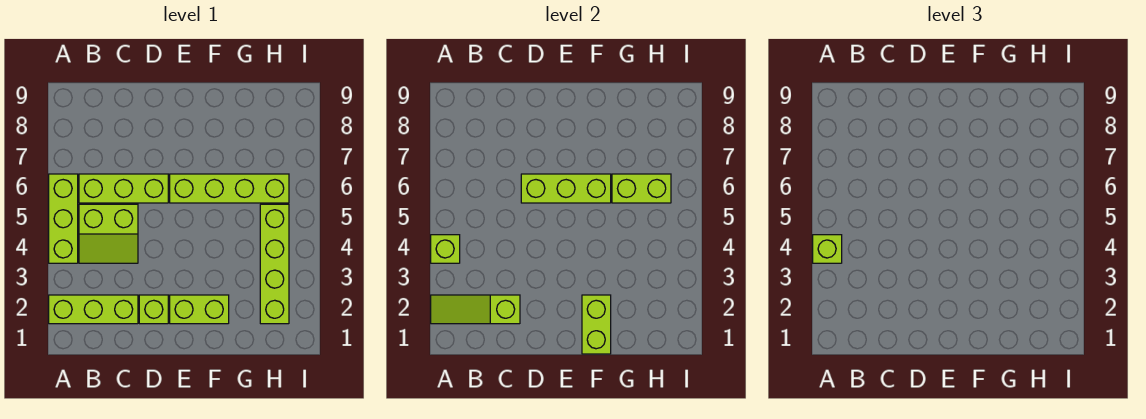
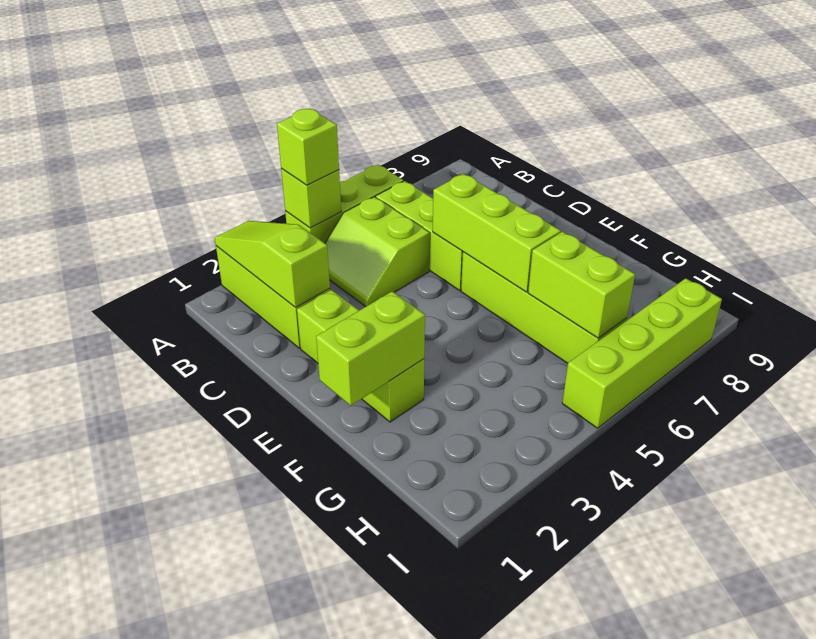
lime 1x4 brick [260,204,289,324] -> lime 1x4 brick moved to [562,278,722,428]

